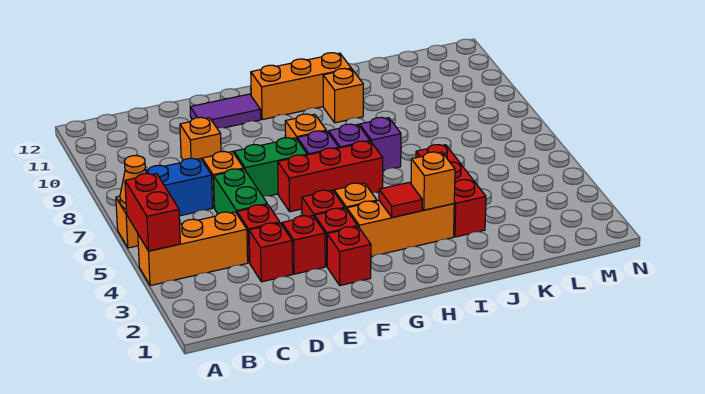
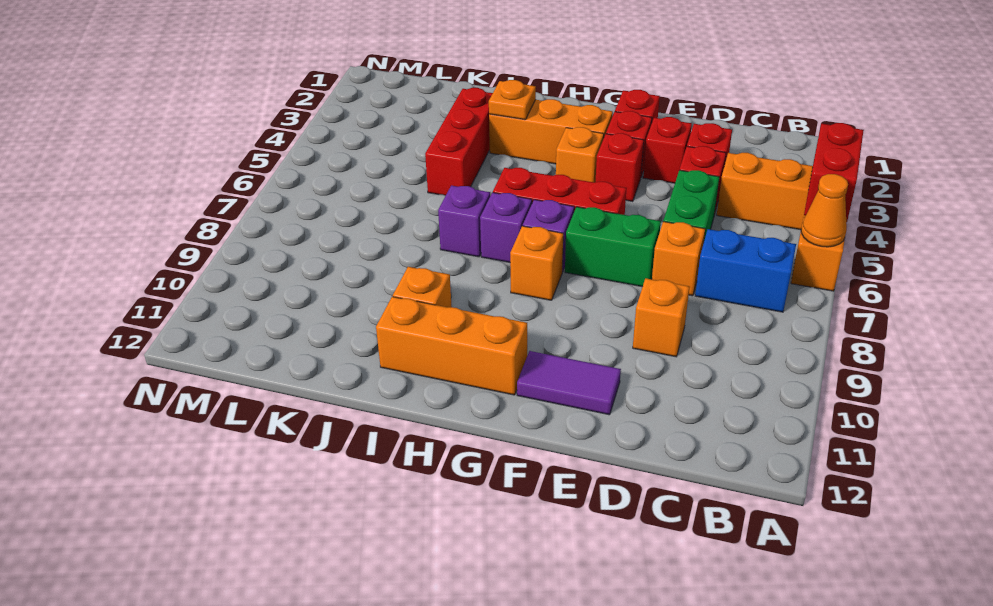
red 1x1 tile [379,182,422,217] -> none
orange 1x1 brick [411,152,455,210] -> orange 1x1 plate [489,80,536,120]

